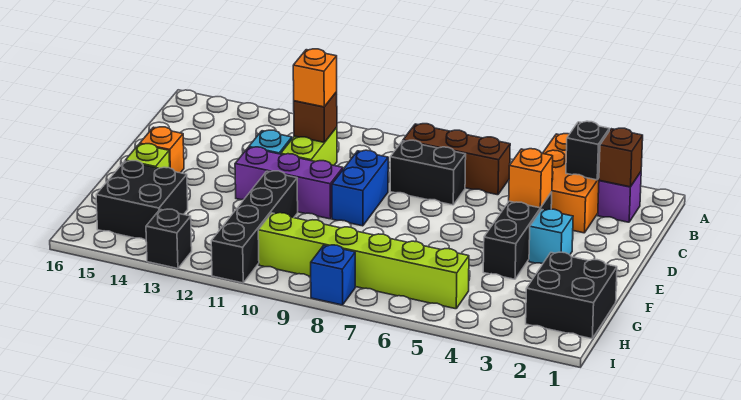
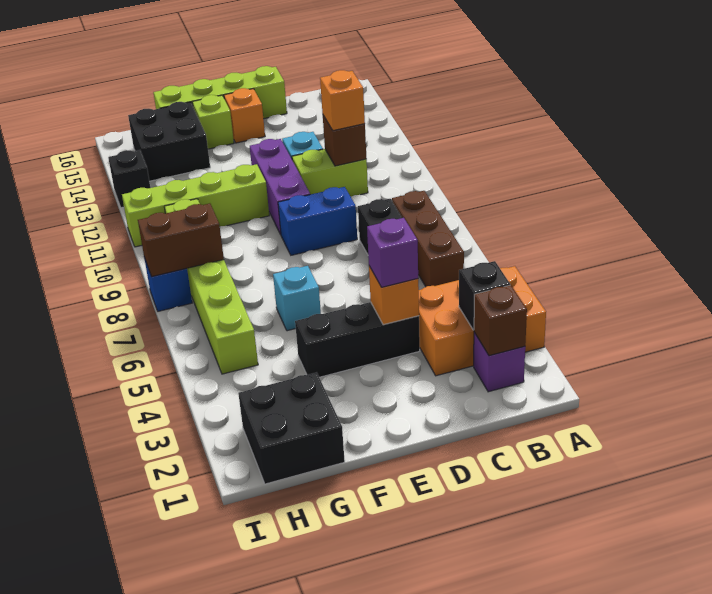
none -> purple 1x1 brick [367,218,418,287]
none -> lime 1x4 brick [153,66,287,119]
cyan 1x1 brick [529,209,573,263] -> cyan 1x1 brick moved to [273,266,321,331]
black 1x4 brick [211,171,298,283] -> lime 1x4 brick [122,164,269,247]
none -> brown 1x2 brick [138,203,224,276]

